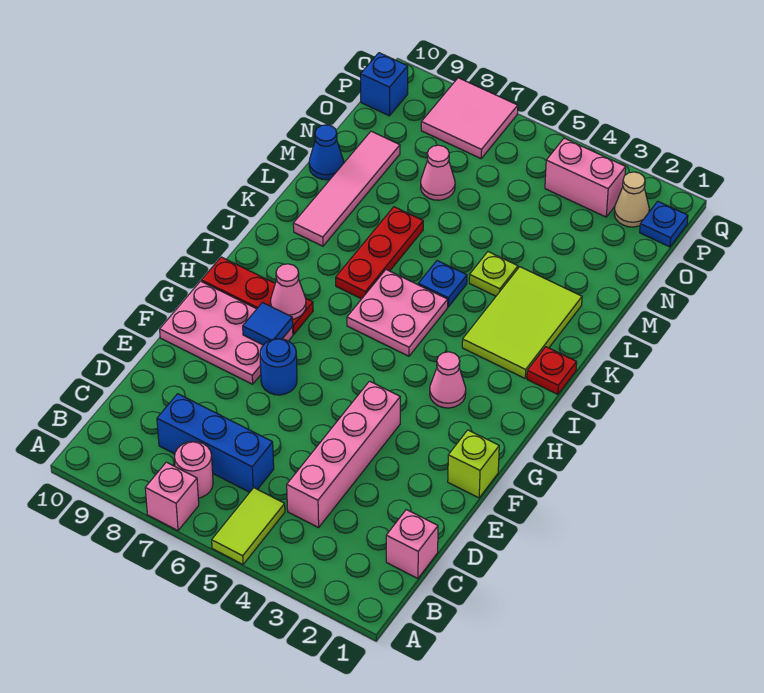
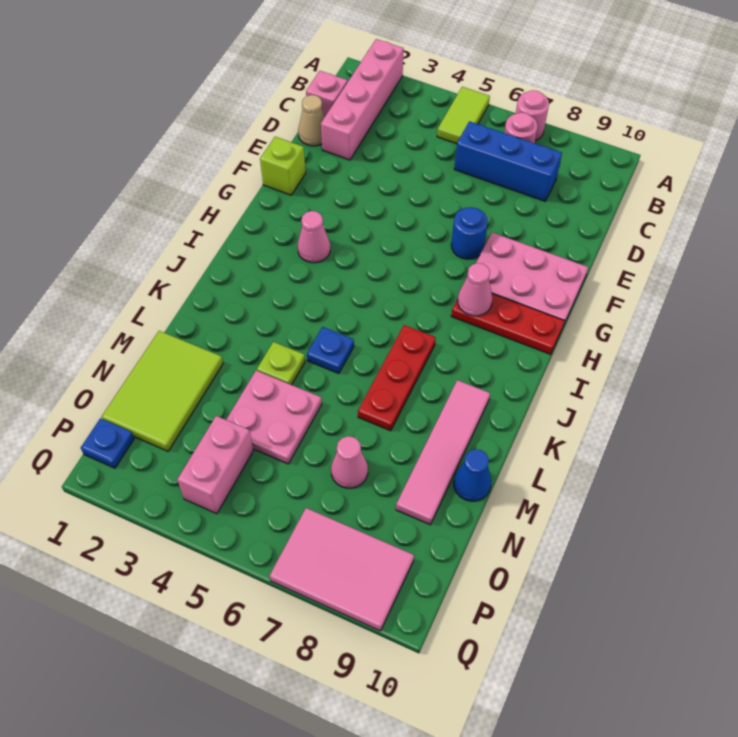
pink 1x1 brick [145,462,199,531] -> pink 1x1 round brick [516,90,549,140]
pink 1x4 brick [287,381,400,528] -> pink 1x4 brick moved to [321,39,404,160]
blue 1x1 tile [243,303,293,345] -> none
pink 2x2 plate [347,270,448,356] -> pink 2x2 plate moved to [226,371,322,464]
red 1x1 plate [527,347,577,394] -> none
lime 2x3 tile [462,267,582,378] -> lime 2x3 tile moved to [101,331,223,451]
tan 1x1 cone [614,172,649,227] -> tan 1x1 cone moved to [298,95,325,146]
pink 1x2 brick [545,138,626,217] -> pink 1x2 brick turned to [177,416,253,514]
pink 2x2 tile [421,78,518,159] -> pink 2x3 tile [270,508,414,631]
blue 1x1 brick [361,53,408,116] -> none

